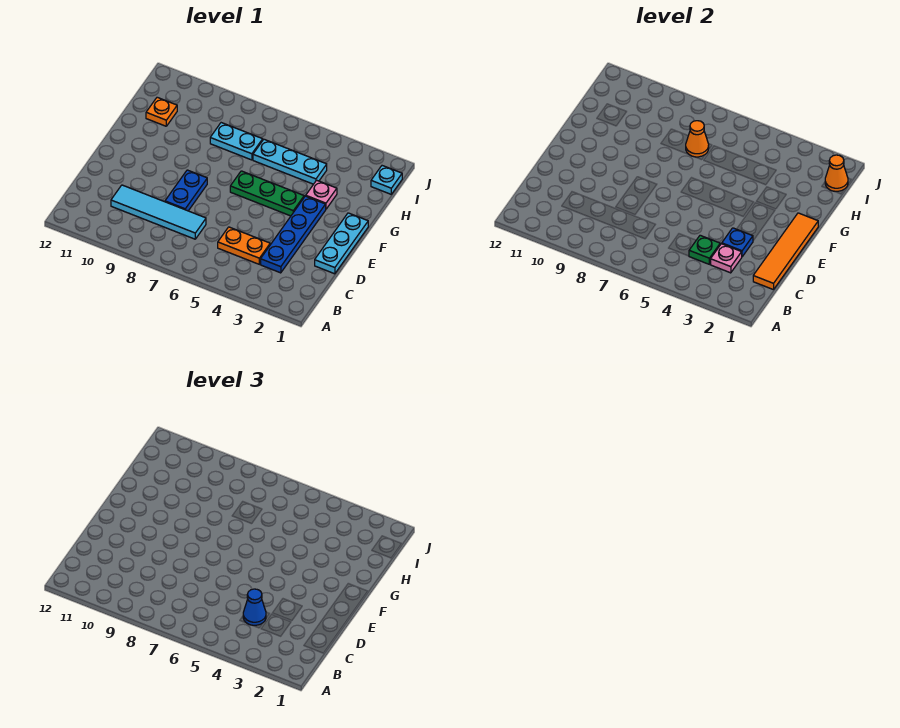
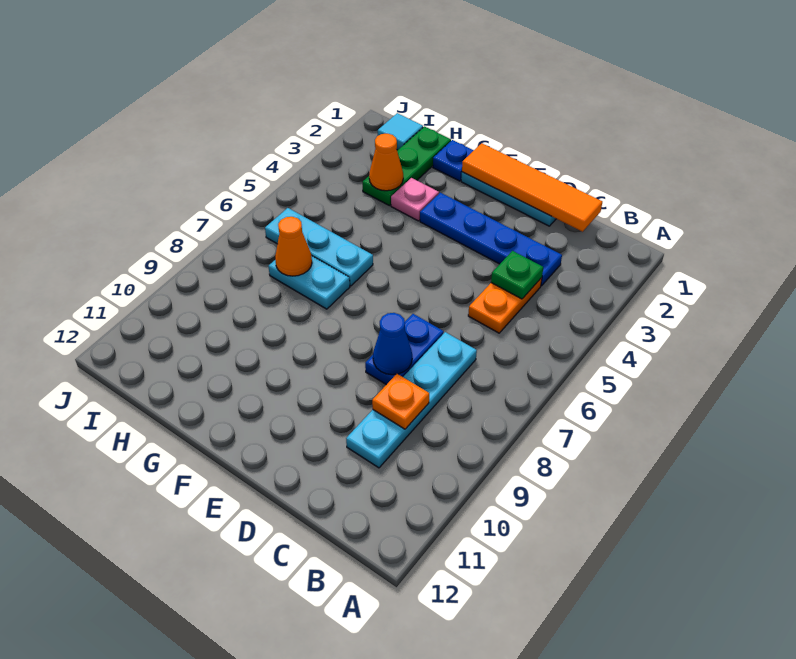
pink 1x1 plate [711,244,742,273] -> none
blue 1x1 cone [243,589,266,625] -> blue 1x1 cone moved to [373,313,412,375]
cyan 1x4 tile [111,185,206,239] -> cyan 1x4 plate [346,332,477,468]
blue 1x1 plate [722,228,753,257] -> blue 1x1 plate moved to [433,140,474,181]
blue 1x2 plate [165,170,207,211] -> blue 1x2 plate turned to [365,314,444,385]
green 1x3 plate [230,171,304,216] -> green 1x3 plate moved to [363,127,451,206]
cyan 1x3 plate [253,139,327,184] -> cyan 1x3 plate turned to [265,208,373,286]
cyan 1x2 plate [210,123,263,160] -> cyan 1x2 plate turned to [268,256,350,309]
orange 1x1 plate [146,97,177,126] -> orange 1x1 plate moved to [372,374,429,429]
cyan 1x1 plate [371,166,402,194] -> cyan 1x1 tile [378,113,423,150]
orange 1x1 cone [825,155,848,191] -> orange 1x1 cone moved to [369,134,403,191]

